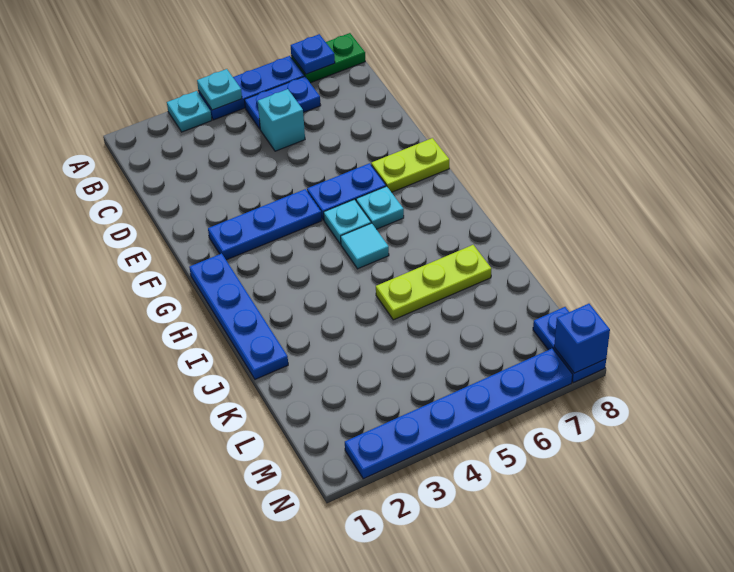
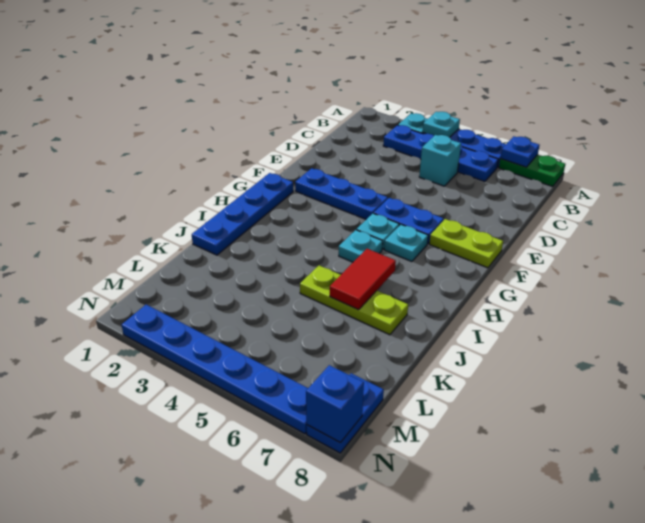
blue 1x2 plate [245,76,321,129] -> blue 1x4 plate [383,125,498,182]
cyan 1x1 tile [341,223,389,269] -> cyan 1x1 plate [339,230,383,262]
none -> red 1x2 tile [330,249,396,310]

